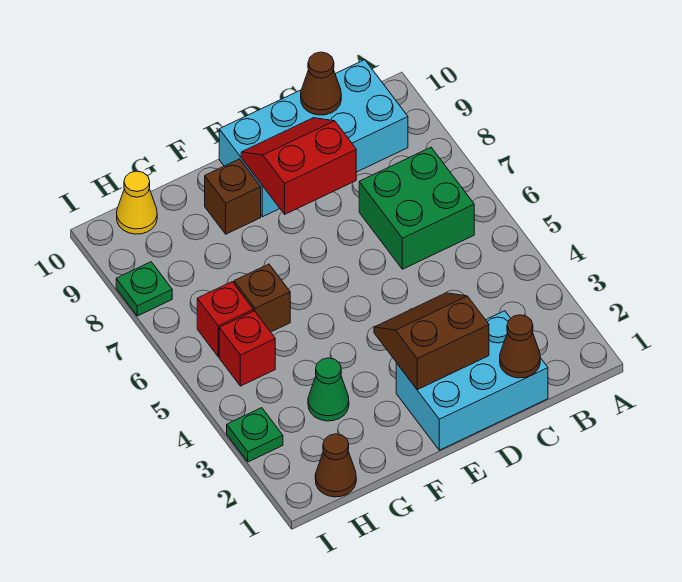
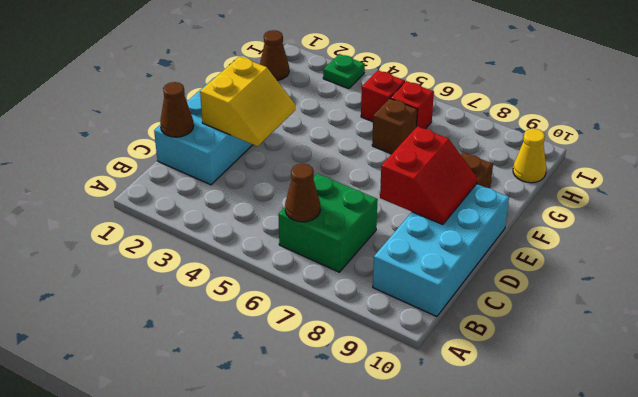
brown 1x1 cone [301,52,341,115] -> brown 1x1 cone moved to [285,164,320,222]
brown 2x2 slope [374,293,489,390] -> yellow 2x2 slope [200,57,295,146]
green 1x1 cone [308,358,349,421] -> none
green 1x1 plate [116,262,172,316] -> none

